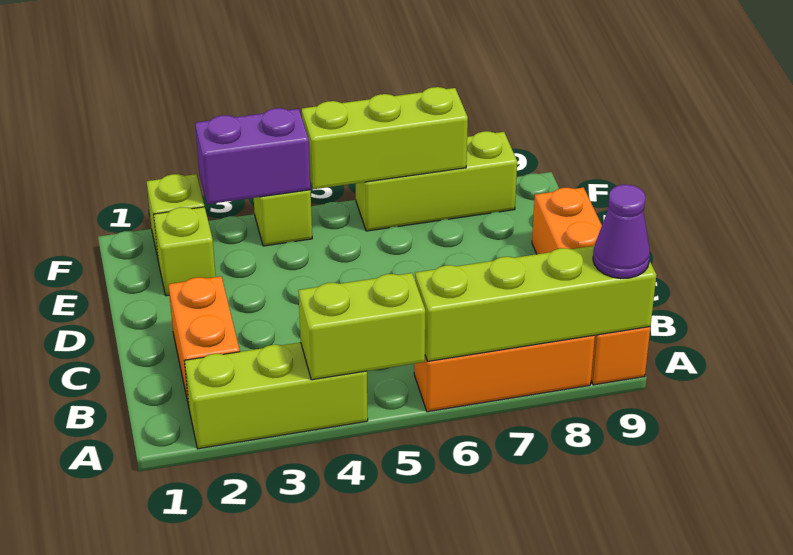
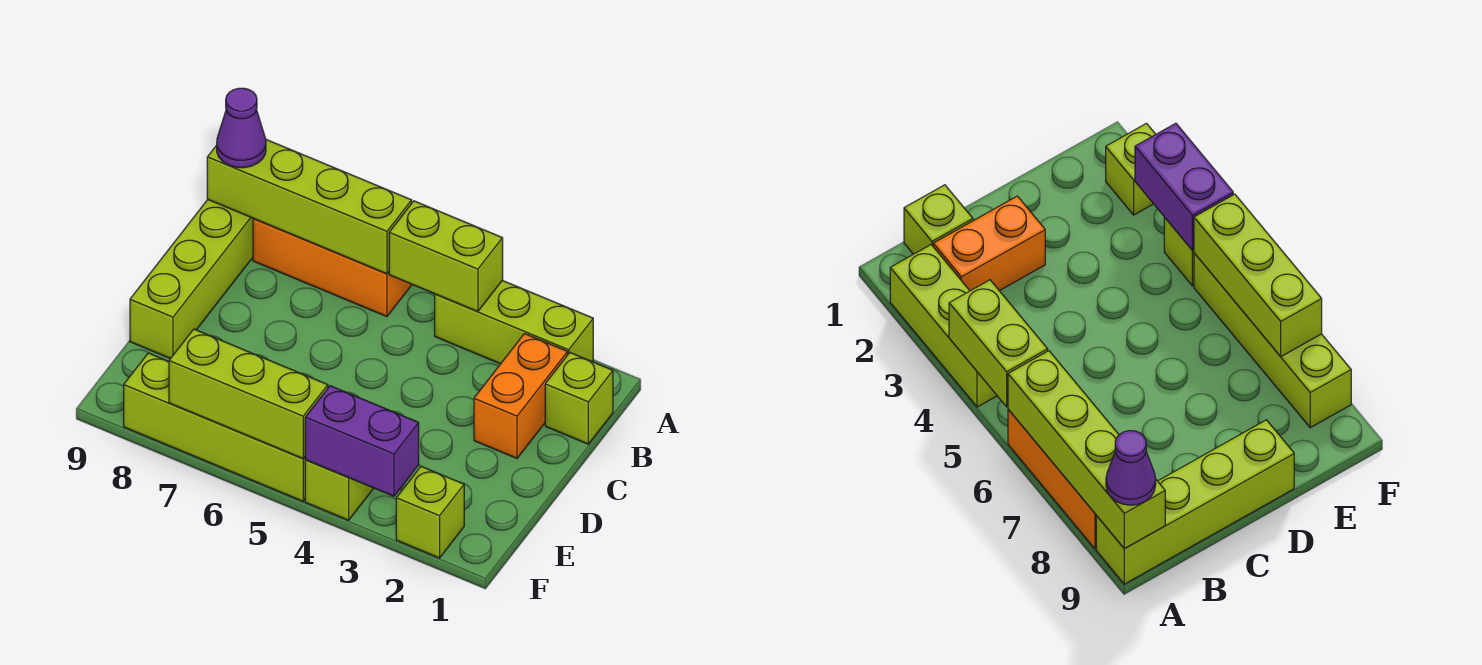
orange 1x4 brick [532,187,650,385] -> lime 1x4 brick [130,200,253,359]
lime 1x1 brick [153,207,216,296] -> lime 1x1 brick moved to [545,353,613,444]
lime 1x3 brick [356,131,517,231] -> lime 1x4 brick [124,353,305,501]

